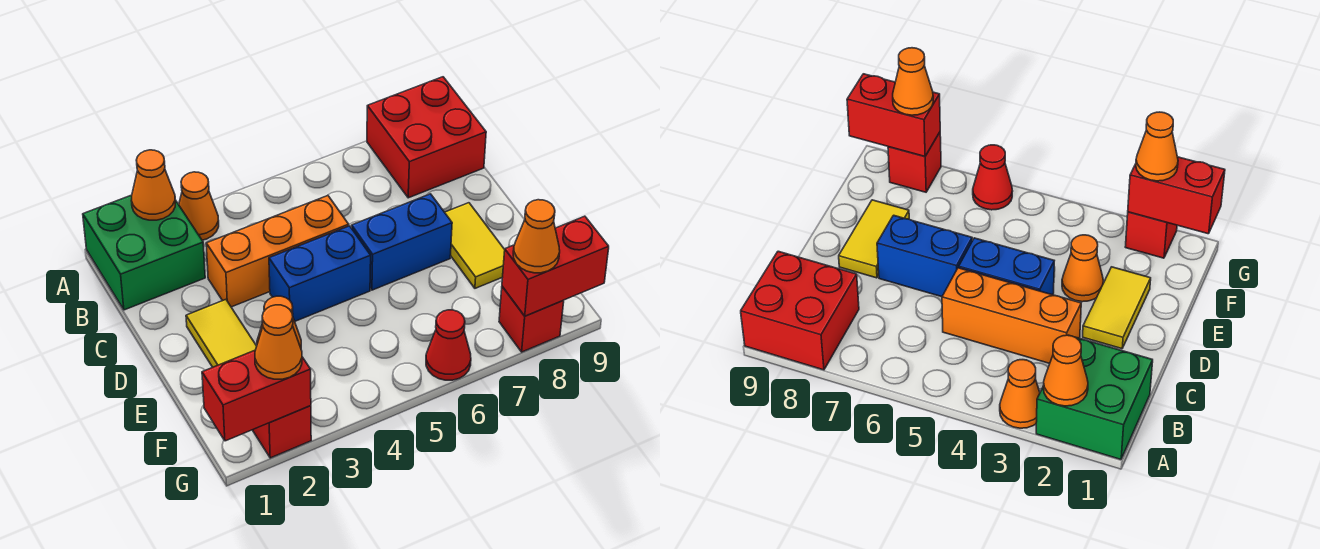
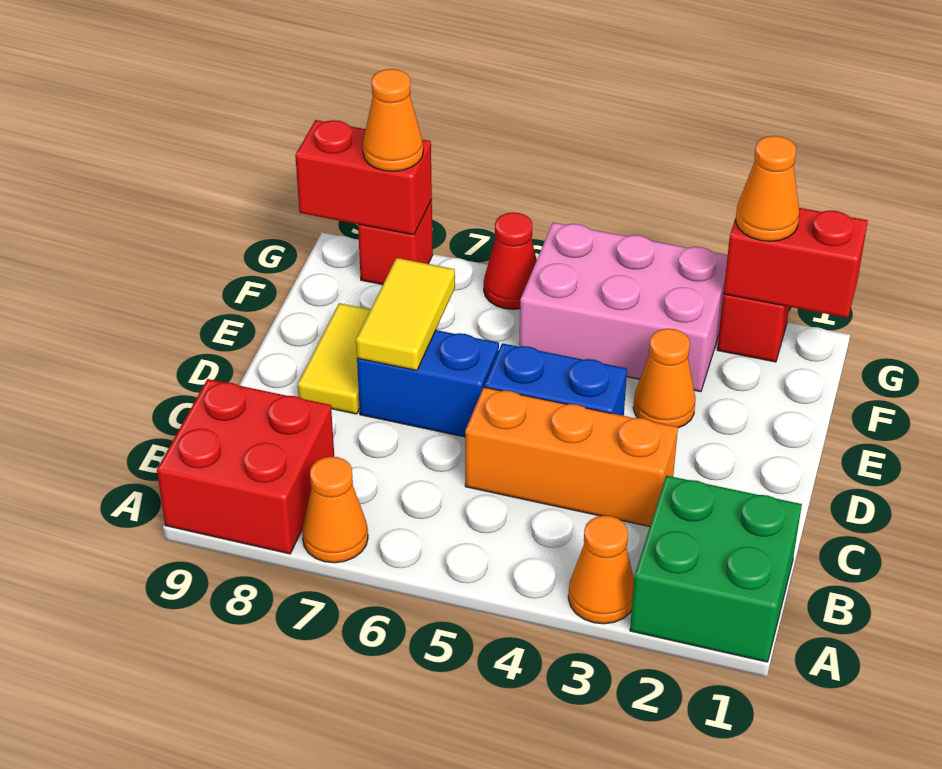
orange 1x1 cone [131,150,176,220] -> orange 1x1 cone moved to [302,457,368,563]
yellow 1x2 tile [186,300,257,367] -> yellow 1x2 tile moved to [356,258,455,370]
none -> pink 2x3 brick [519,222,728,392]

